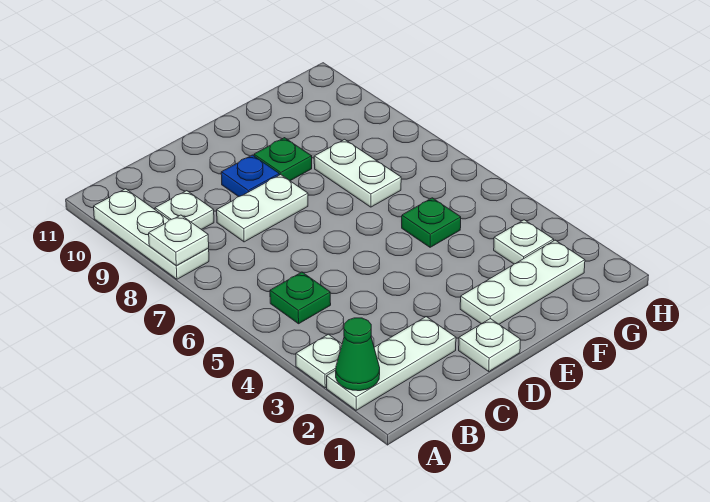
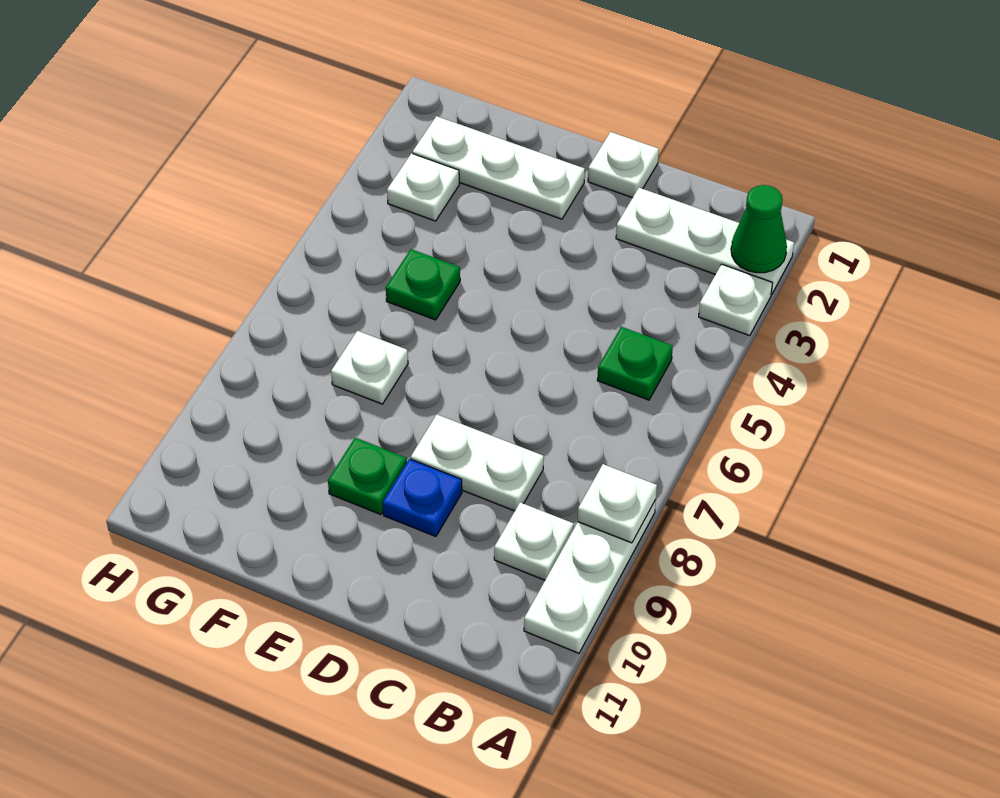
white 1x2 plate [314,139,401,207] -> white 1x1 plate [331,331,408,404]

